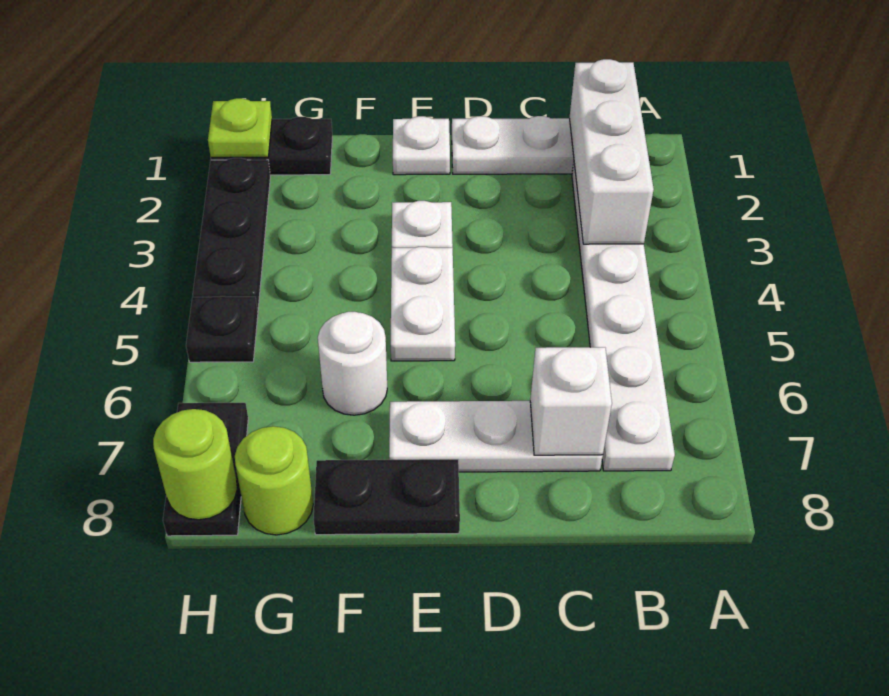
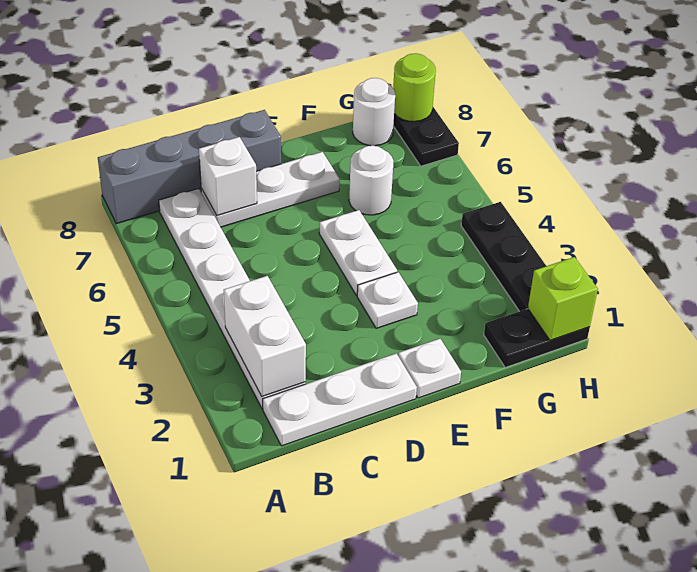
none -> grey 1x4 brick [98,110,281,224]
white 1x3 brick [570,59,654,244] -> white 1x2 brick [224,276,306,397]
black 1x2 plate [314,459,460,535] -> none
lime 1x1 round brick [235,426,313,535] -> white 1x1 round brick [353,78,395,146]
lime 1x1 plate [208,98,272,157] -> lime 1x1 brick [528,257,598,340]
black 1x1 plate [186,296,258,362] -> none

